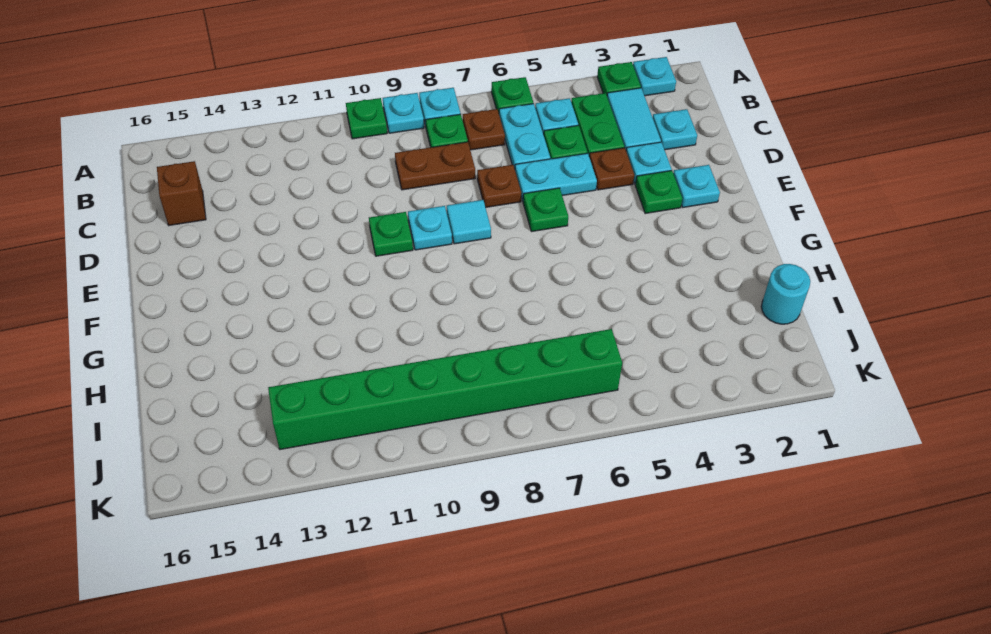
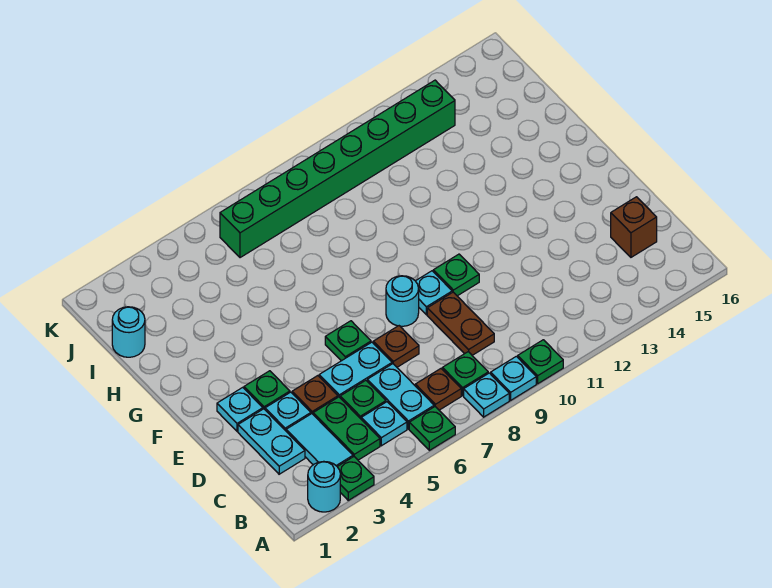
cyan 1x1 plate [633,57,676,96] -> cyan 1x1 round brick [308,461,340,512]
cyan 1x1 plate [653,109,697,150] -> cyan 1x2 plate [238,409,305,474]
brown 1x2 plate [395,142,475,190] -> brown 1x2 plate turned to [427,292,494,355]
cyan 1x1 tile [447,200,491,244] -> cyan 1x1 round brick [386,276,419,326]

